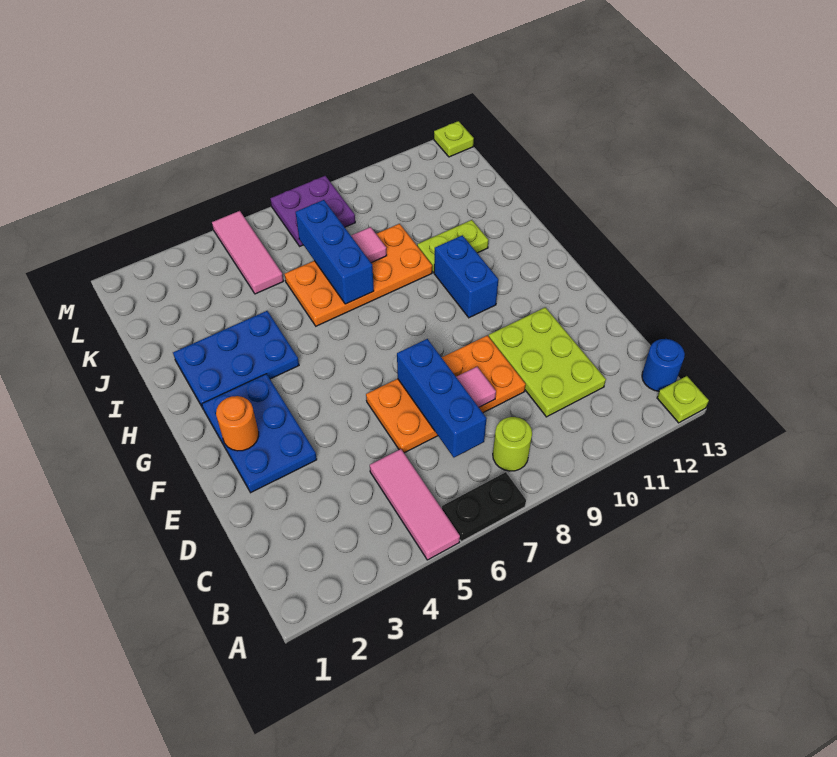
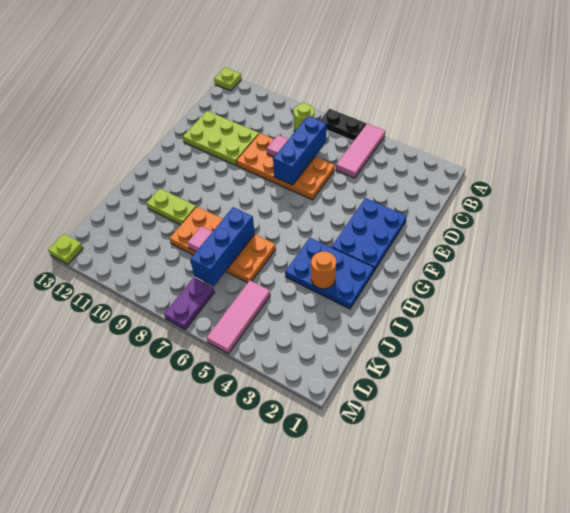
blue 1x1 round brick [642,339,685,391] -> none
lime 2x3 plate [489,307,606,417] -> lime 2x3 plate turned to [183,111,259,165]
orange 1x1 round brick [216,396,259,451] -> orange 1x1 round brick moved to [311,251,336,289]
blue 1x2 brick [434,235,498,318] -> none
purple 2x2 plate [270,176,355,246] -> purple 1x2 plate [164,277,214,330]

